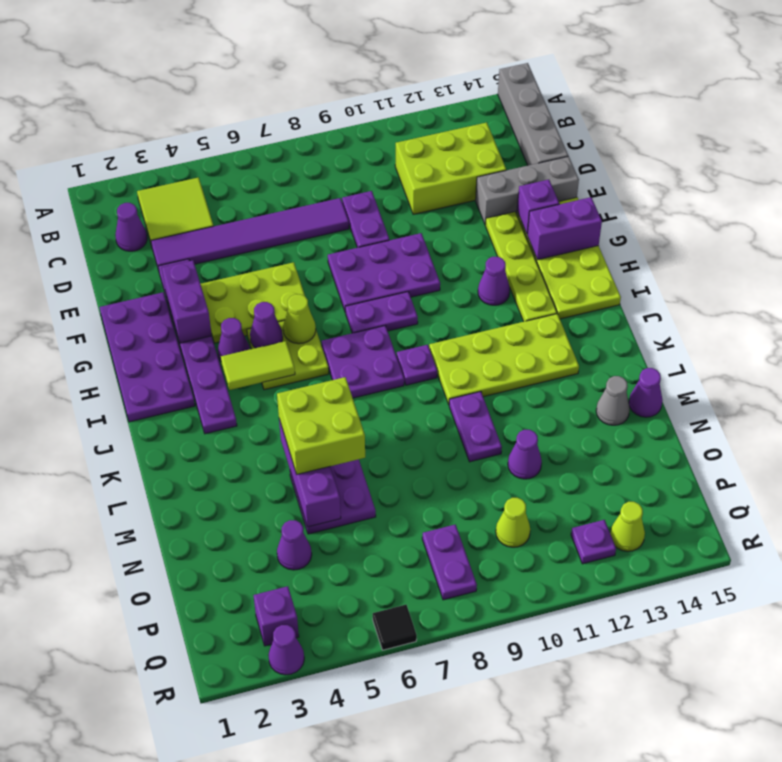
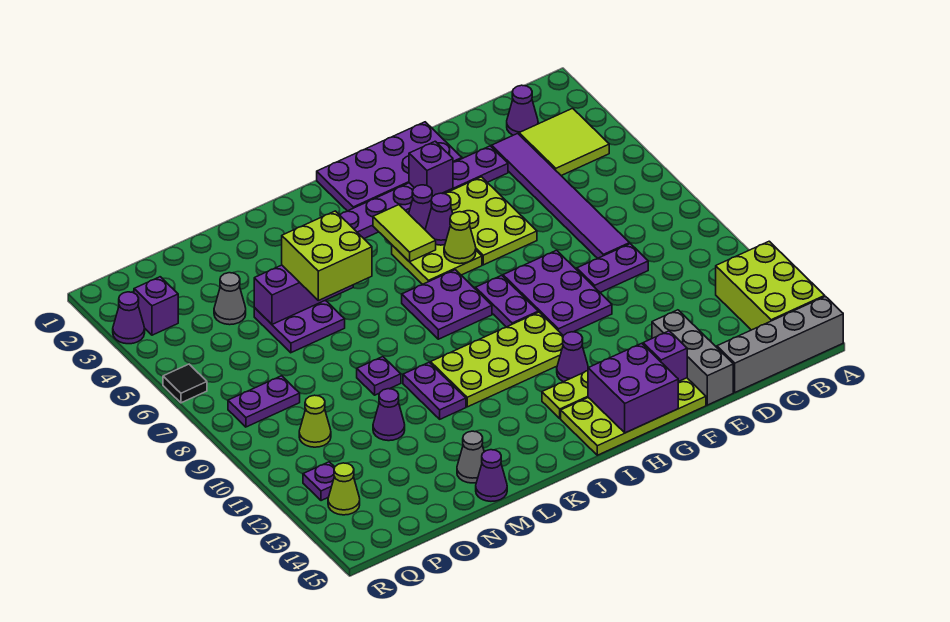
lime 2x3 brick [395,123,506,214] -> lime 2x3 brick moved to [716,241,825,330]
purple 1x2 brick [162,260,212,343] -> purple 1x1 brick [409,141,453,197]
purple 1x2 brick [527,197,602,260] -> purple 2x2 brick [588,343,678,433]
purple 1x1 plate [397,345,437,385] -> purple 1x1 plate moved to [357,357,401,395]
lime 2x4 plate [429,314,579,404] -> lime 2x4 plate turned to [431,312,563,407]
purple 1x2 plate [449,392,502,462] -> purple 1x2 plate turned to [403,362,466,419]
purple 1x1 cone [277,520,312,570] -> grey 1x1 cone [214,273,246,325]

